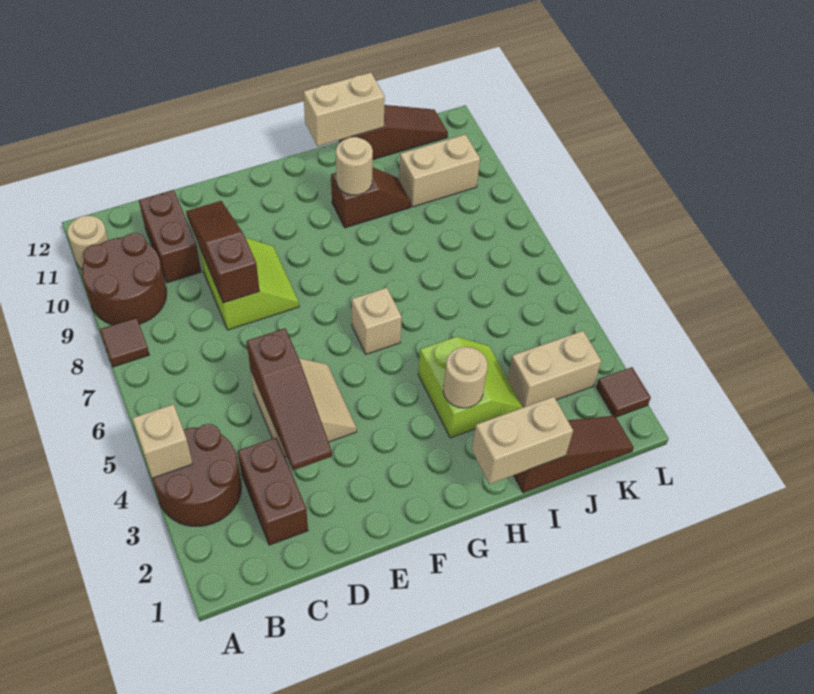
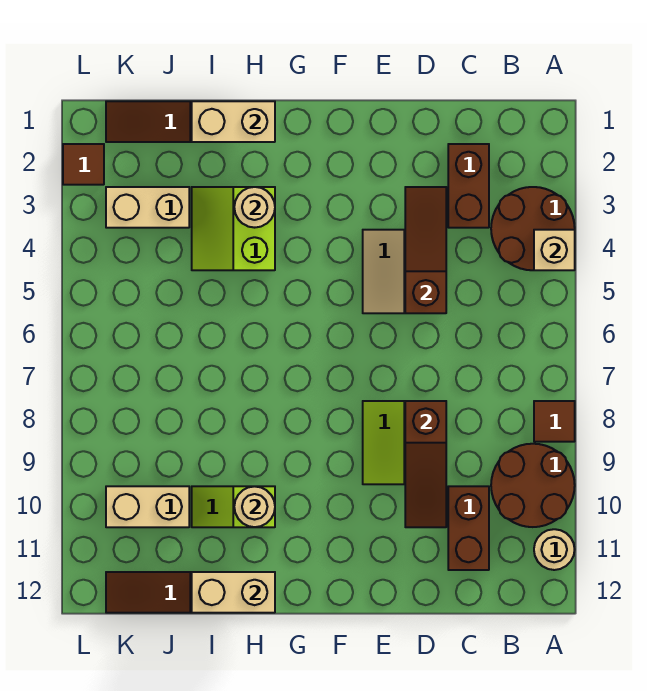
tan 1x1 brick [352,288,402,354] -> none
brown 1x2 slope [331,167,411,228] -> lime 1x2 slope [192,486,275,527]

